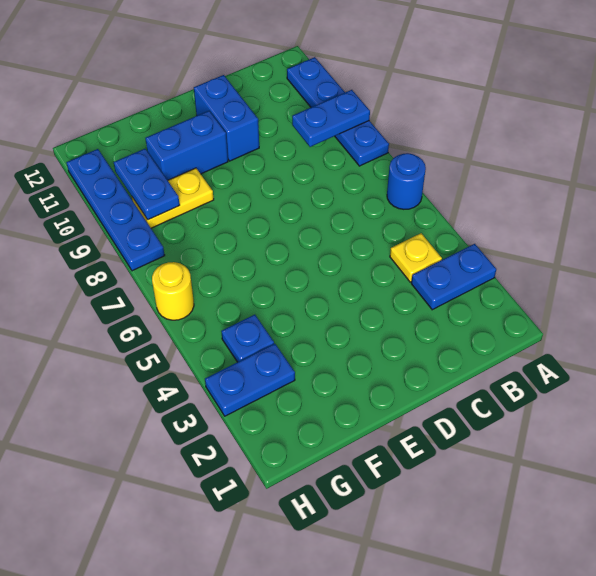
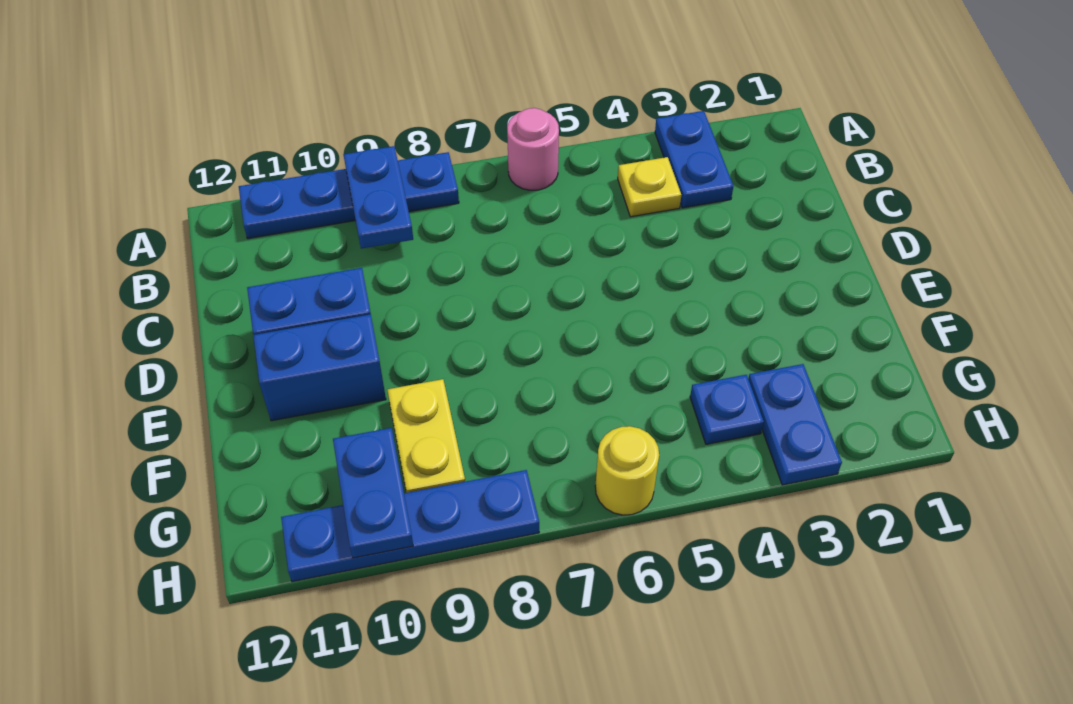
blue 1x1 round brick [387,153,426,209] -> pink 1x1 round brick [507,108,559,190]
blue 1x2 brick [145,111,228,180] -> blue 1x2 brick turned to [253,314,386,421]
blue 1x2 plate [114,149,180,220] -> blue 1x2 plate turned to [333,428,413,558]

